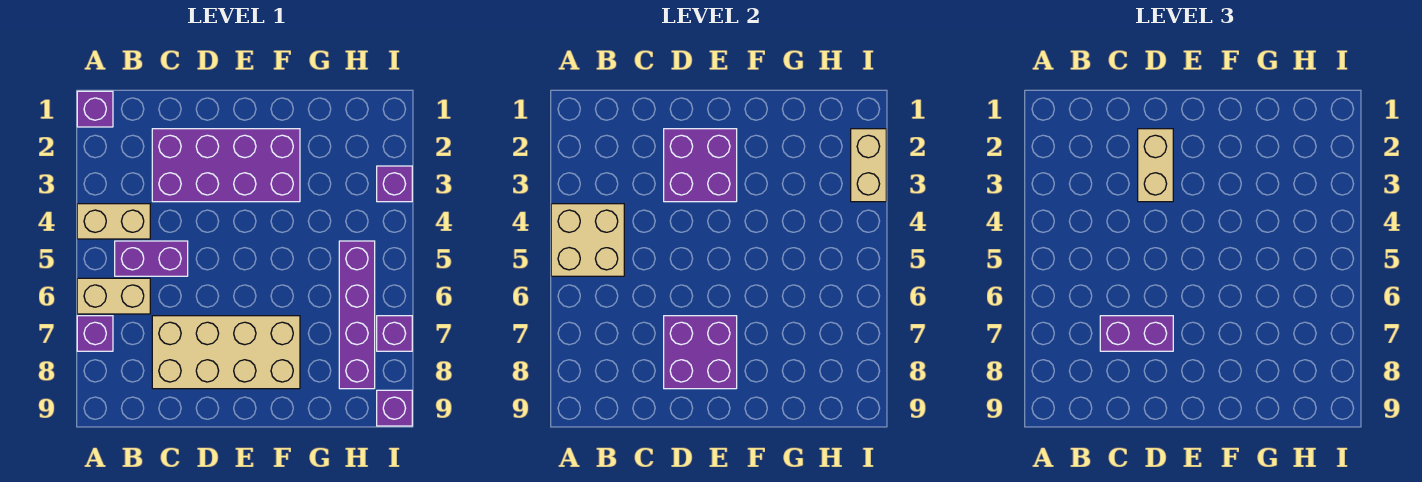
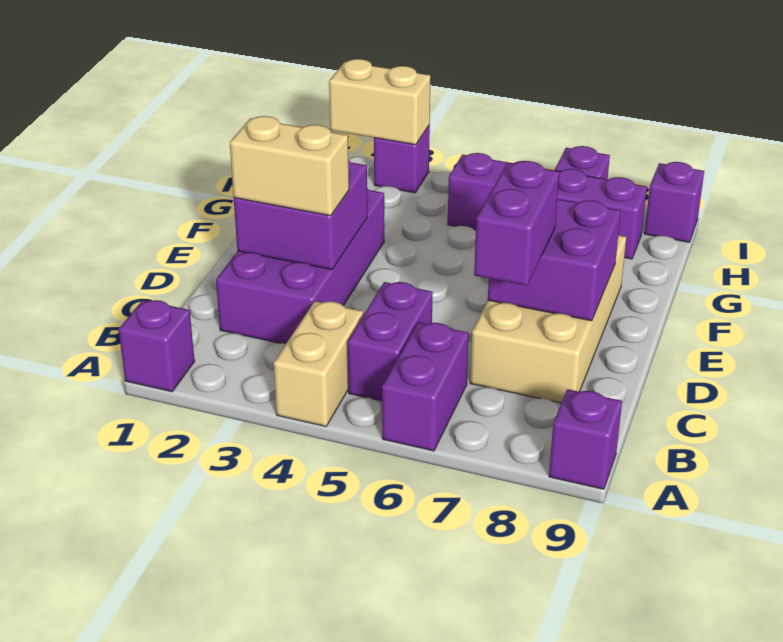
tan 2x2 brick [551,204,624,276] -> none
tan 1x2 brick [77,278,150,314] -> purple 1x2 brick [382,322,469,451]
purple 1x1 brick [77,316,113,351] -> purple 1x1 brick moved to [549,389,622,489]

